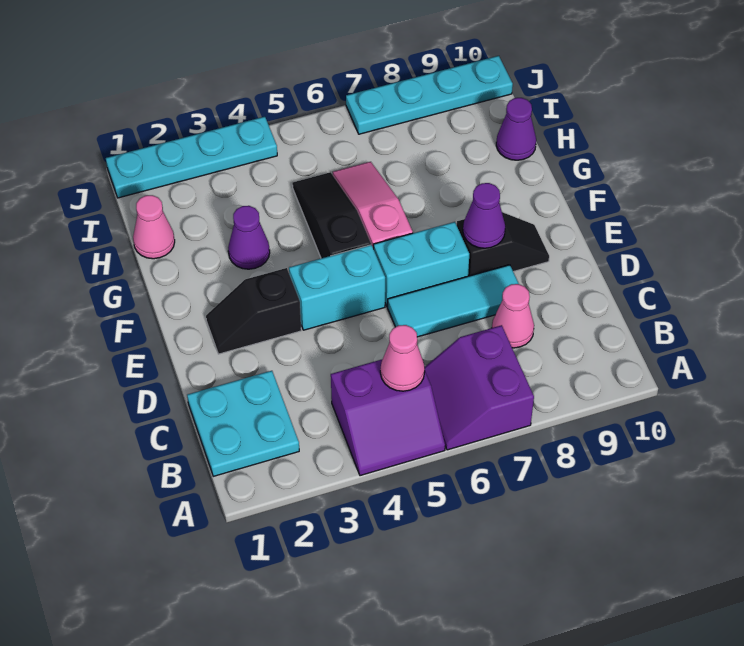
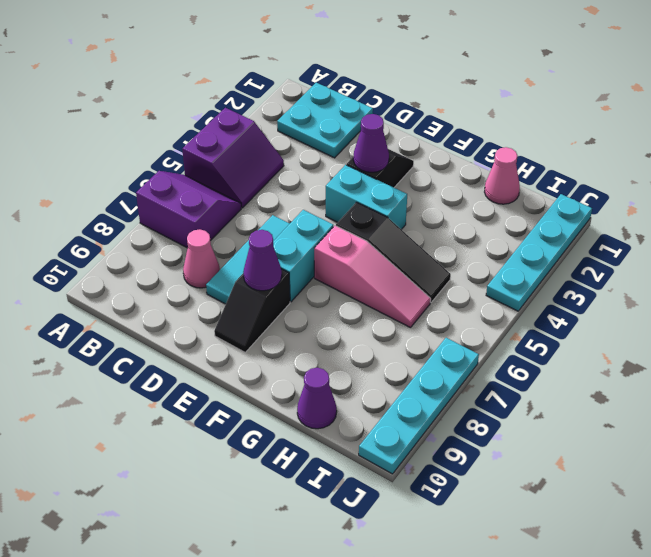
purple 2x2 slope [331,360,445,476] -> purple 2x2 slope turned to [182,108,284,208]
pink 1x1 cone [380,325,425,391] -> none
cyan 1x2 brick [289,245,385,330] -> cyan 1x2 brick turned to [326,165,407,230]
purple 1x1 cone [228,206,270,269] -> purple 1x1 cone moved to [353,114,389,172]

